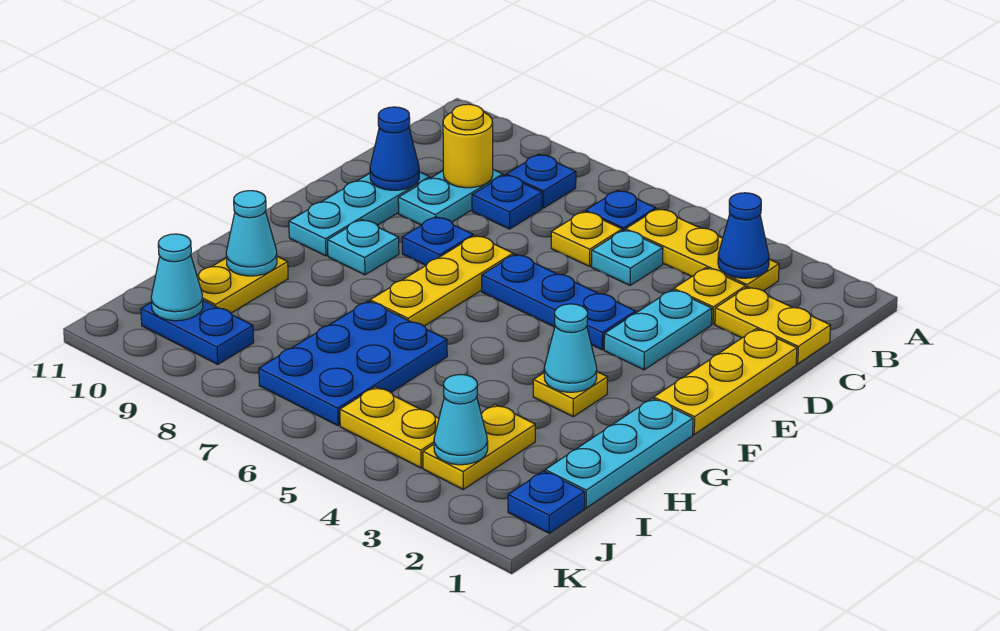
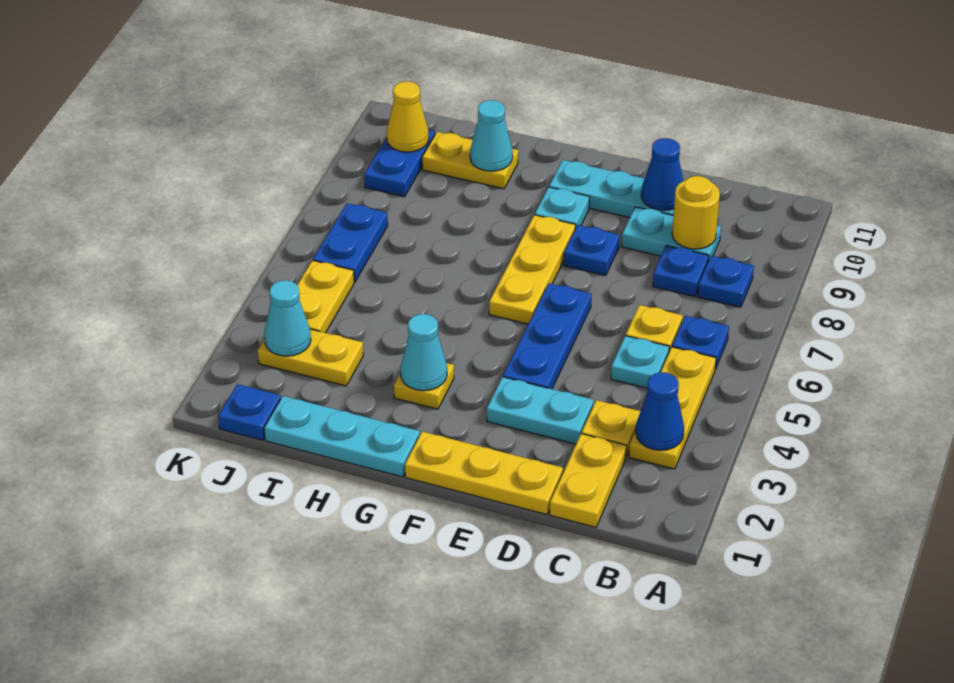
yellow 1x3 plate [370,235,513,326] -> yellow 1x3 plate turned to [489,215,576,324]
blue 2x3 plate [259,301,447,426] -> blue 1x2 plate [313,203,388,282]
cyan 1x1 cone [151,234,203,321] -> yellow 1x1 cone [387,81,429,152]

